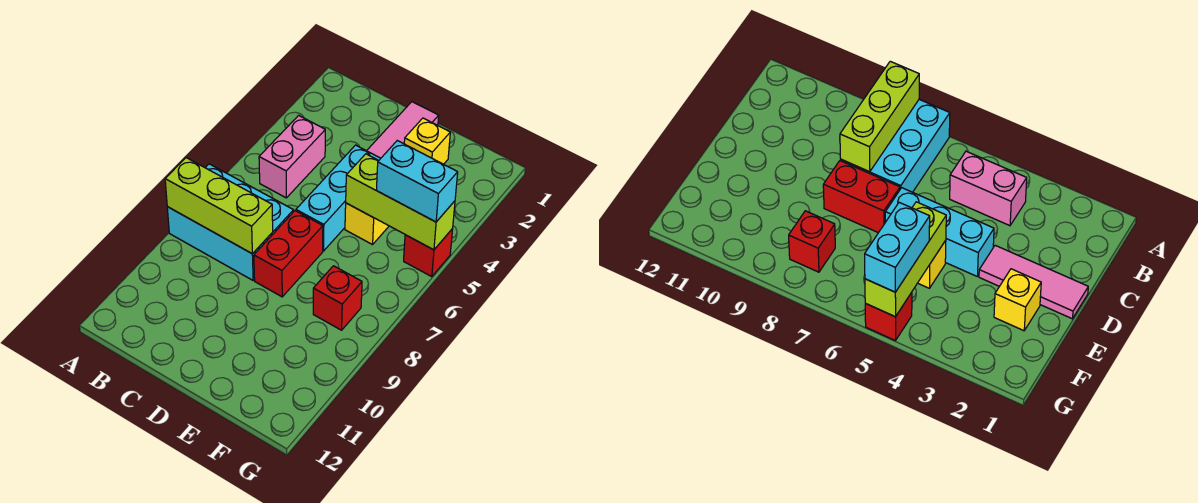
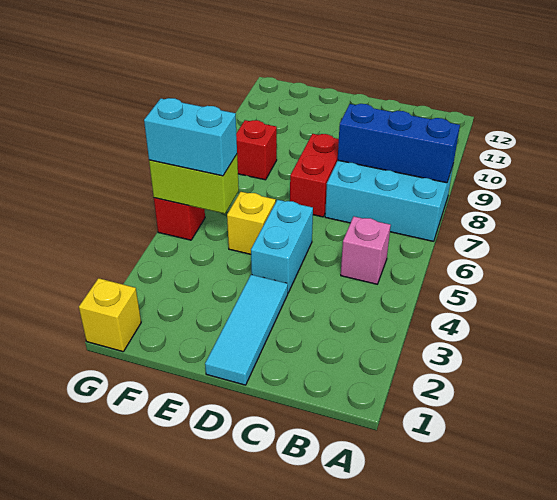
lime 1x3 brick [165,158,273,254] -> blue 1x3 brick [338,104,460,183]
pink 1x2 brick [259,115,325,198] -> pink 1x1 brick [341,216,391,284]
pink 1x3 tile [367,102,439,158] -> cyan 1x3 tile [205,275,288,385]
cyan 1x3 brick [296,145,381,251] -> cyan 1x2 brick [251,200,313,292]
yellow 1x1 brick [404,118,450,164] -> yellow 1x1 brick moved to [79,278,141,352]
lime 1x3 brick [346,154,455,250] -> lime 1x2 brick [149,155,239,214]

